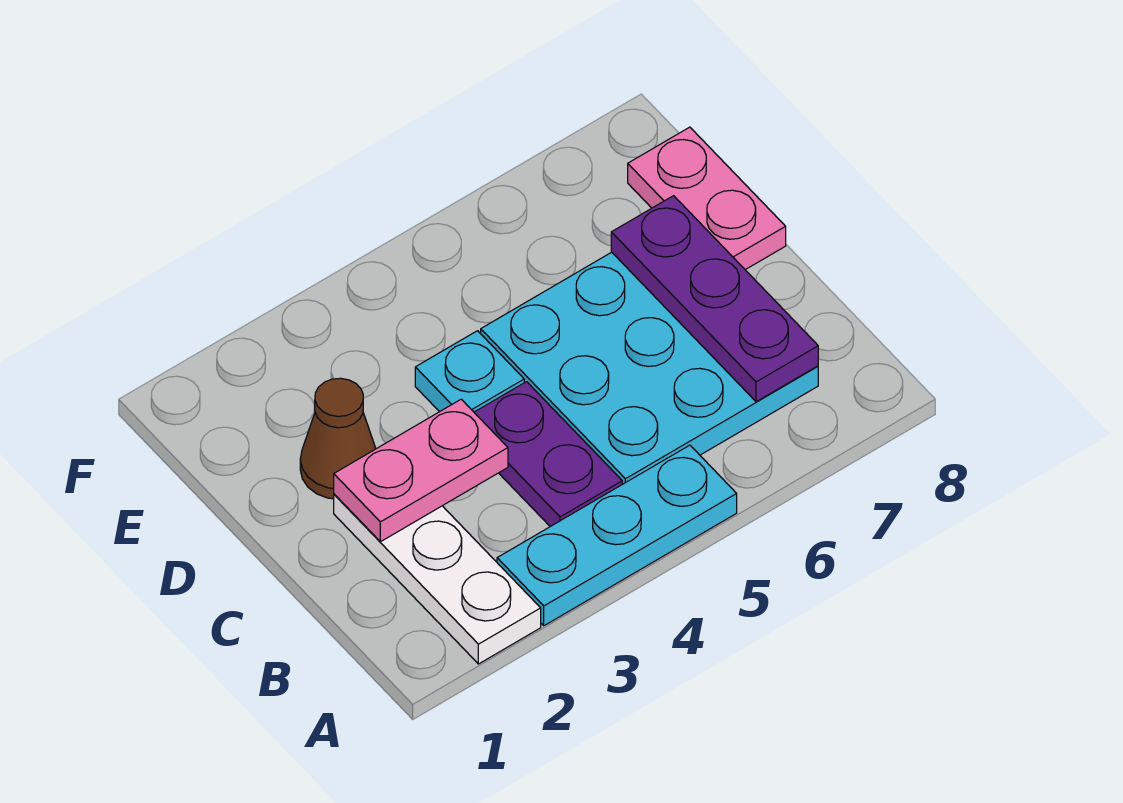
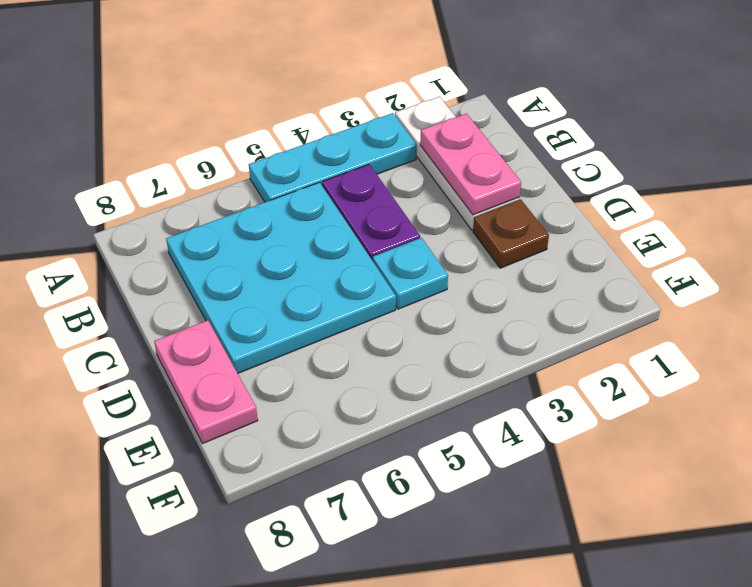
purple 1x3 plate [611,196,818,402] -> none
pink 1x2 plate [334,399,508,542] -> pink 1x2 plate turned to [420,114,521,215]
brown 1x1 cone [300,378,376,499] -> brown 1x1 plate [473,199,549,268]

